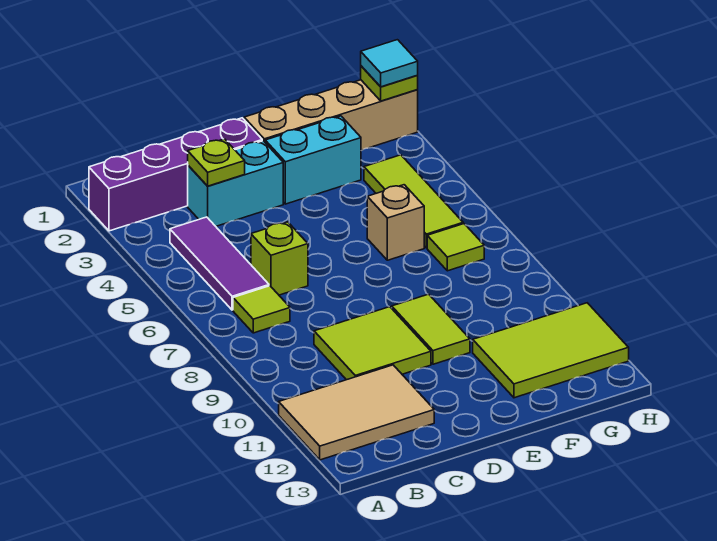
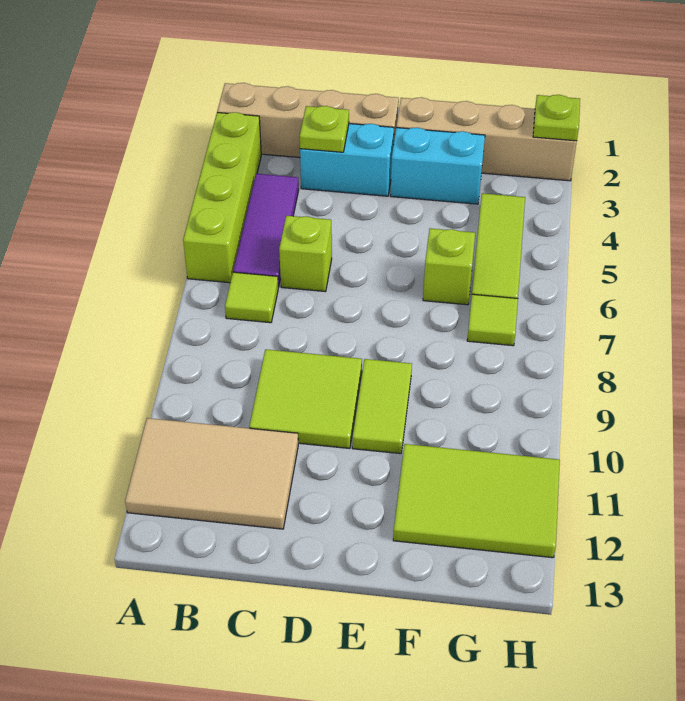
purple 1x4 brick [89,118,262,231] -> tan 1x4 brick [217,83,399,158]
none -> lime 1x4 brick [183,112,261,283]
tan 1x1 brick [367,185,424,260] -> lime 1x1 brick [423,228,475,305]
cyan 1x1 tile [361,40,418,87] -> none

